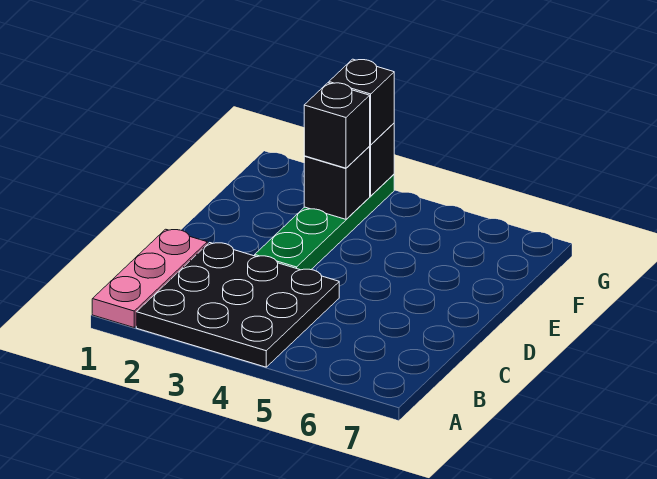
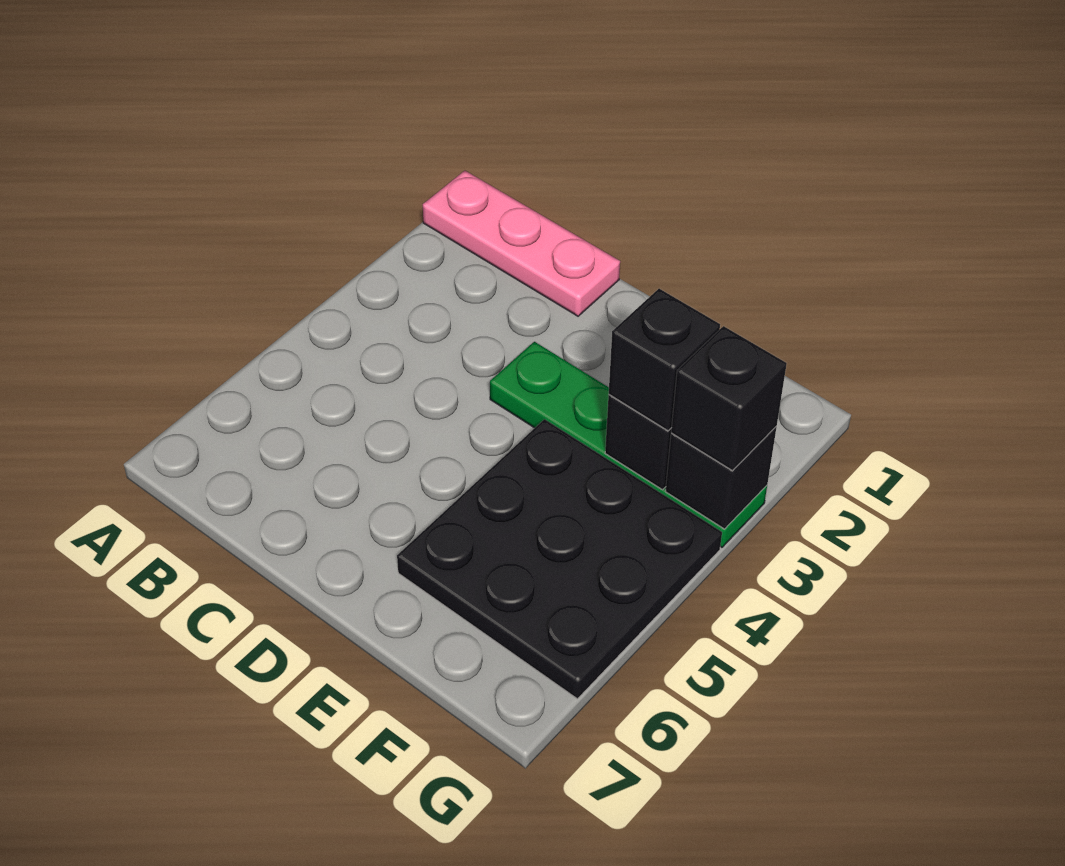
black 3x3 plate [136,243,339,367] -> black 3x3 plate moved to [397,419,722,699]

